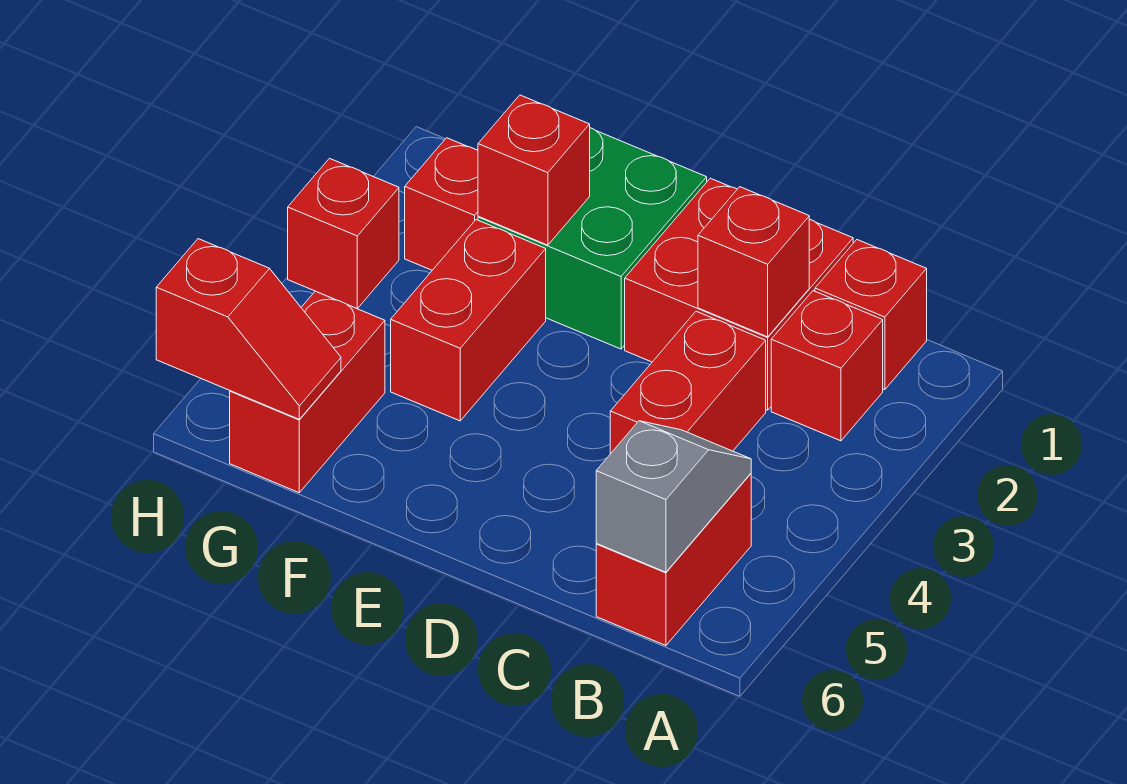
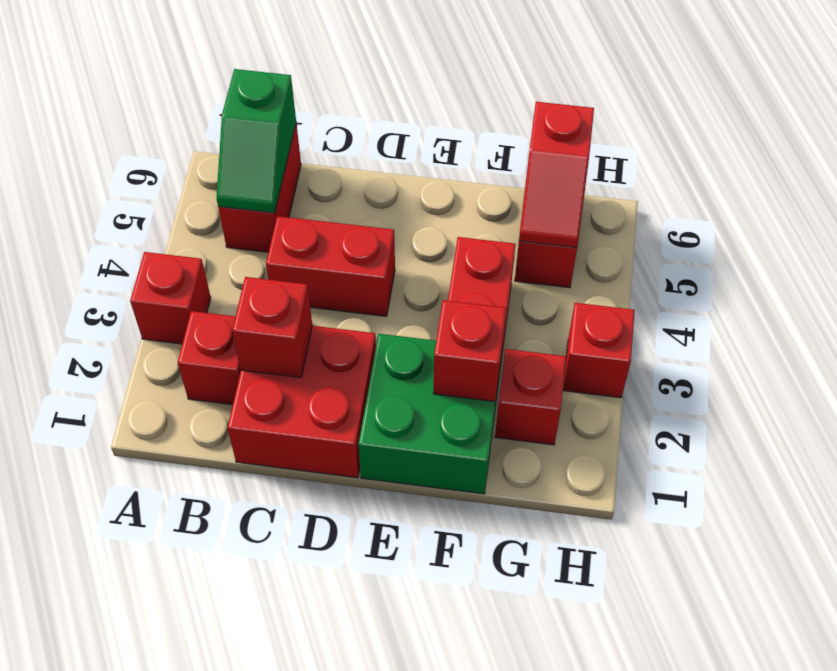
red 1x1 brick [815,240,927,390] -> red 1x1 brick moved to [130,252,211,344]
grey 1x2 slope [596,421,751,572] -> green 1x2 slope [217,69,296,213]
red 1x2 brick [610,311,766,454] -> red 1x2 brick turned to [266,216,395,316]
red 1x2 slope [156,239,341,419] -> red 1x2 slope turned to [519,102,594,248]

